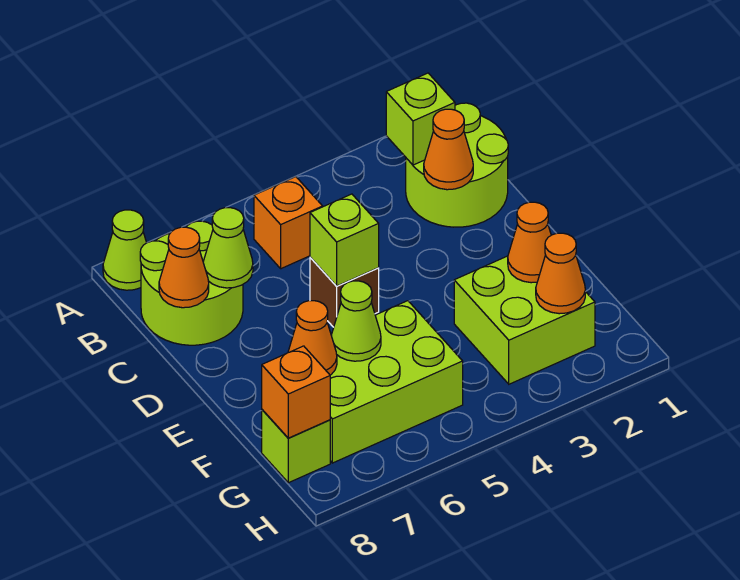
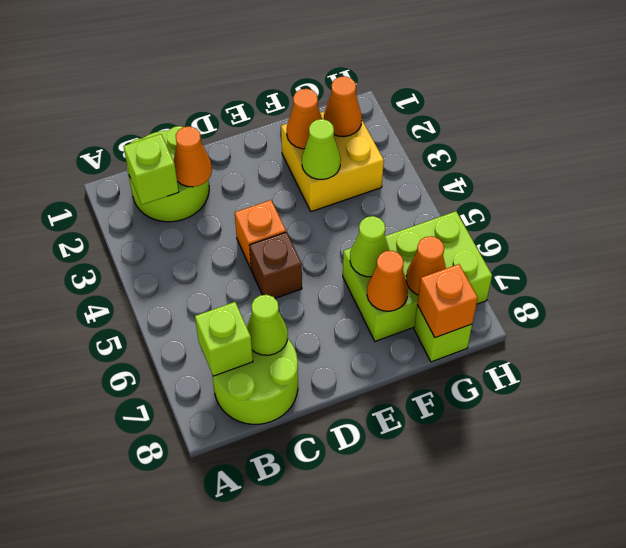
lime 1x1 cone [103,210,146,290] -> lime 1x1 cone moved to [302,119,341,180]
orange 1x1 brick [254,177,323,269] -> orange 1x1 brick moved to [235,200,286,269]
orange 1x1 cone [159,227,209,308] -> orange 1x1 cone moved to [406,236,446,295]
lime 1x1 brick [310,194,379,286] -> lime 1x1 brick moved to [195,302,253,376]
lime 2x2 brick [454,256,595,384] -> yellow 2x2 brick [281,111,384,212]
lime 2x3 brick [330,301,463,463] -> lime 2x3 brick turned to [343,211,492,341]

